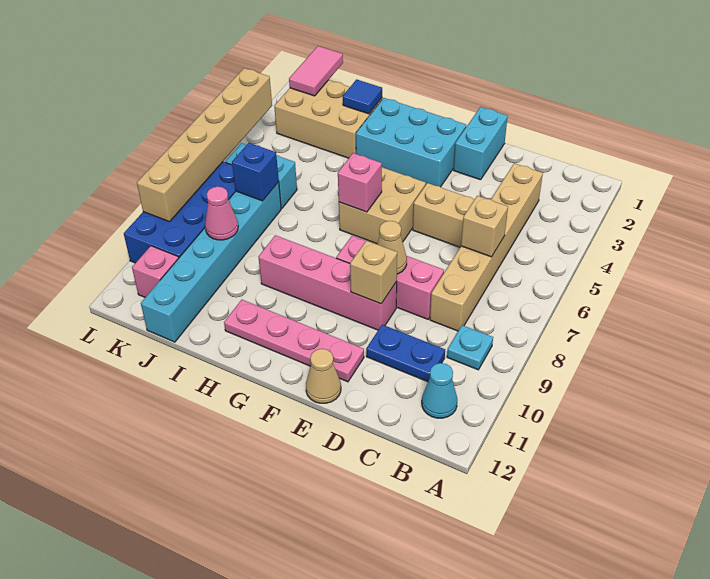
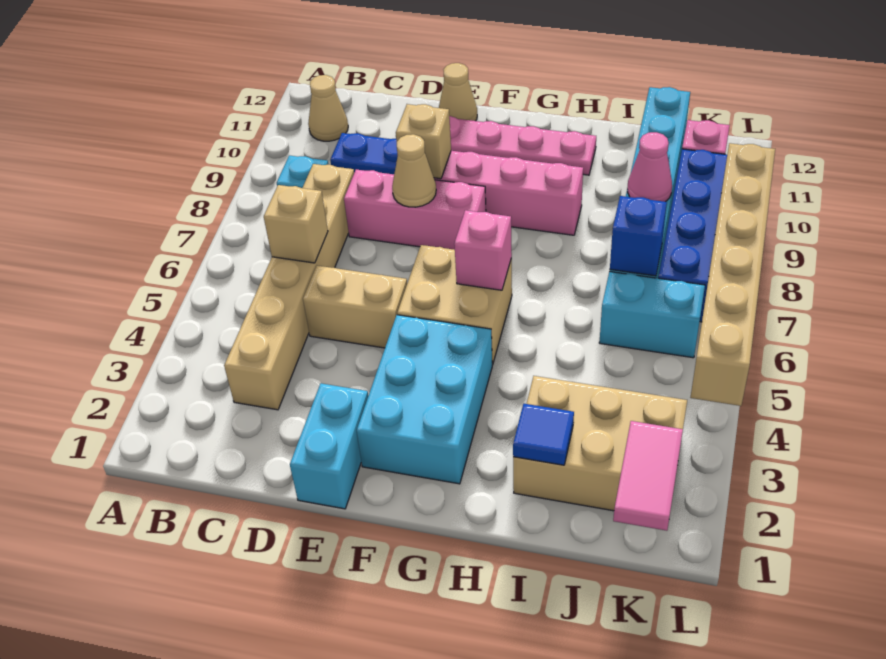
cyan 1x1 cone [422,363,457,418] -> tan 1x1 cone [308,75,348,141]
cyan 2x3 brick [356,98,466,187] -> cyan 2x3 brick turned to [357,315,492,484]

